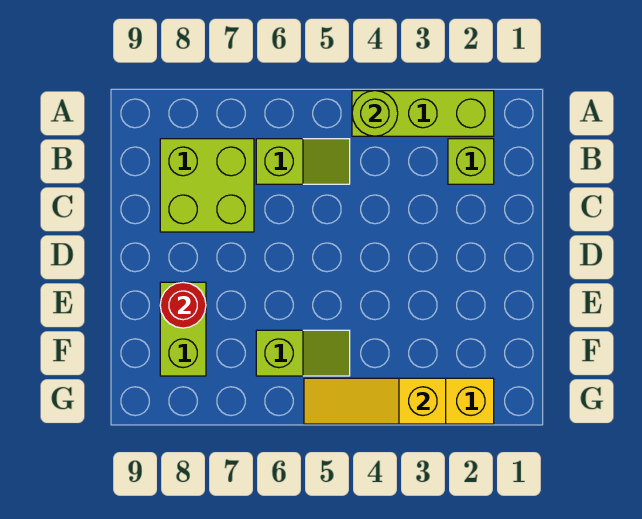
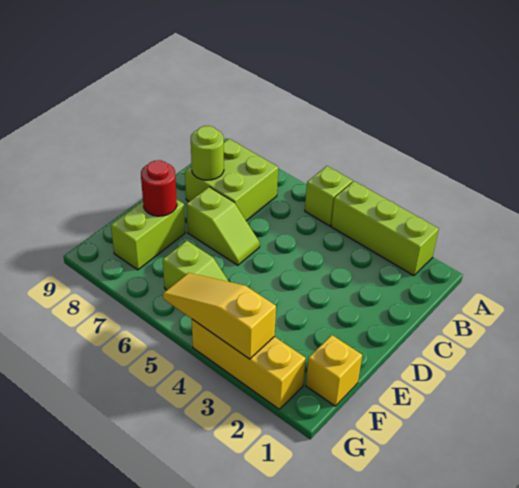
lime 1x1 round brick [352,91,398,136] -> lime 1x1 round brick moved to [191,126,224,180]
lime 1x1 brick [448,139,494,184] -> lime 1x1 brick moved to [305,166,352,226]
lime 1x2 slope [256,139,350,184] -> lime 1x2 slope moved to [186,187,260,265]
none -> yellow 1x1 brick [306,335,362,406]

